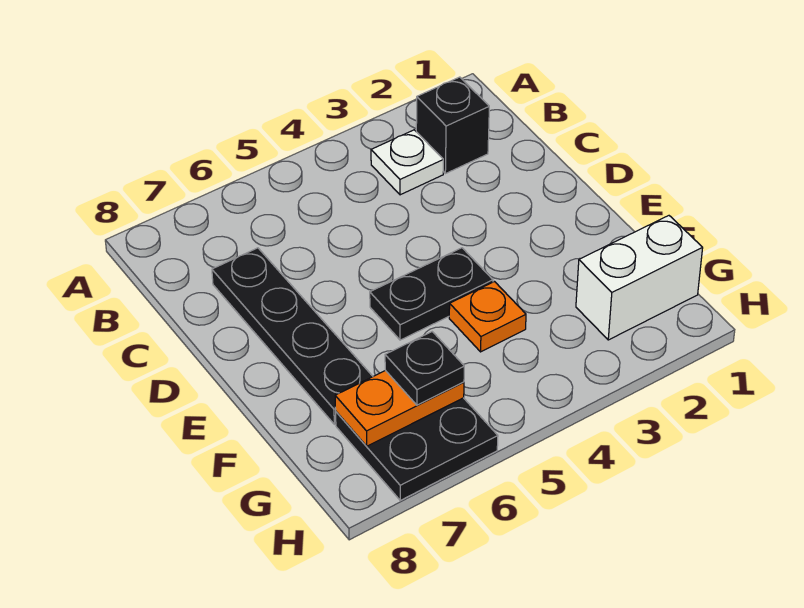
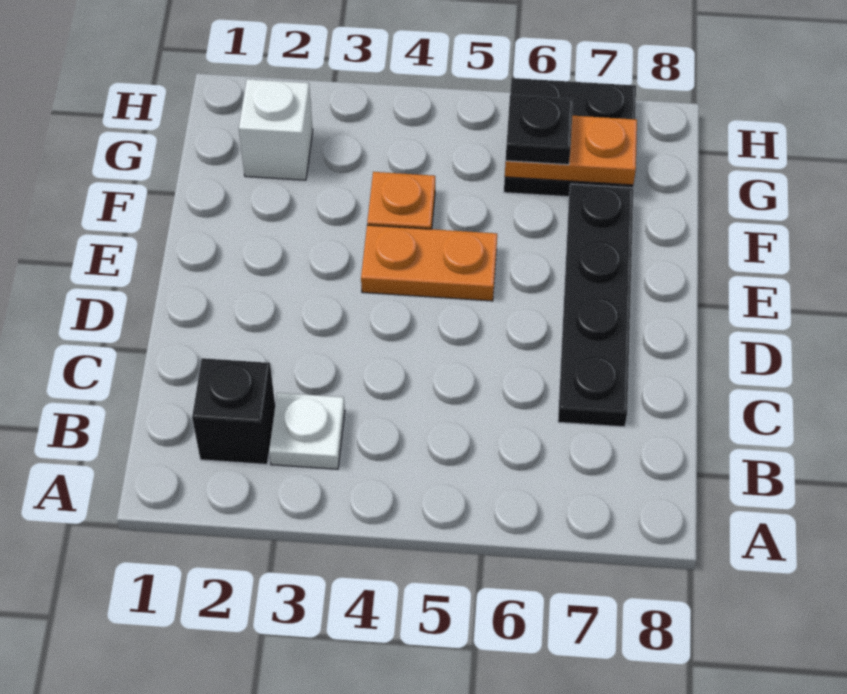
black 1x2 plate [370,248,493,340] -> orange 1x2 plate [361,225,497,301]
white 1x2 brick [576,216,703,340] -> white 1x1 brick [239,79,313,180]

